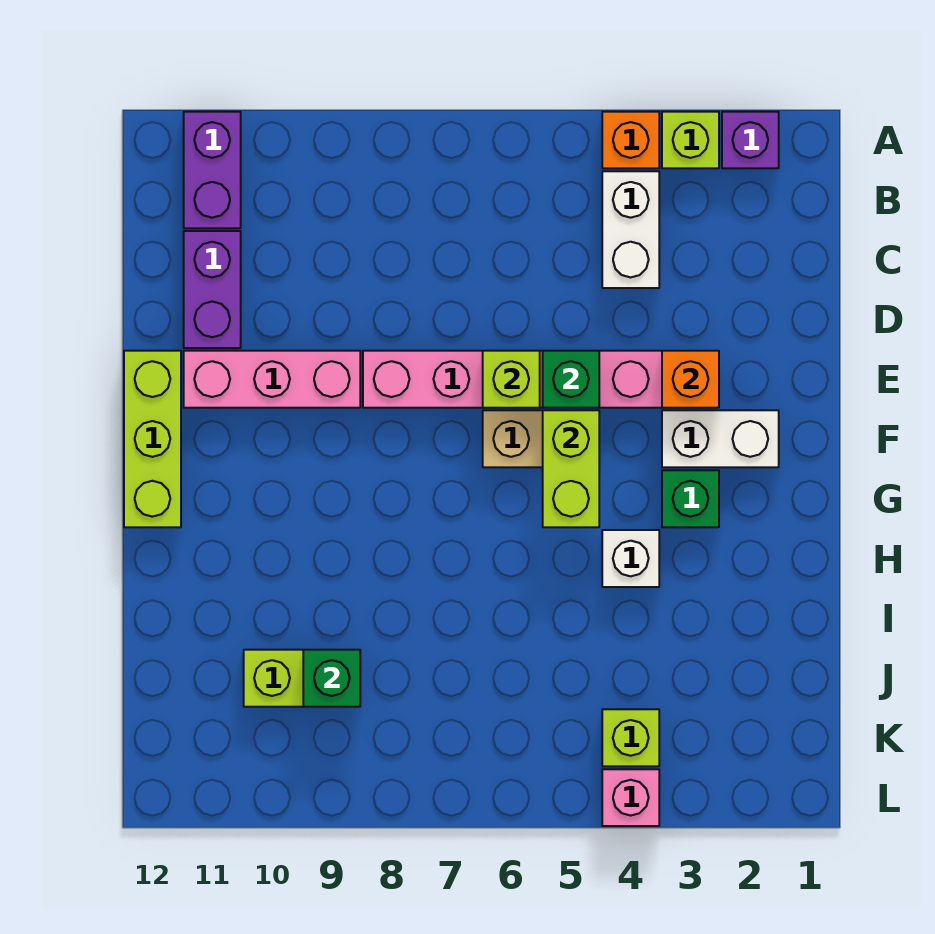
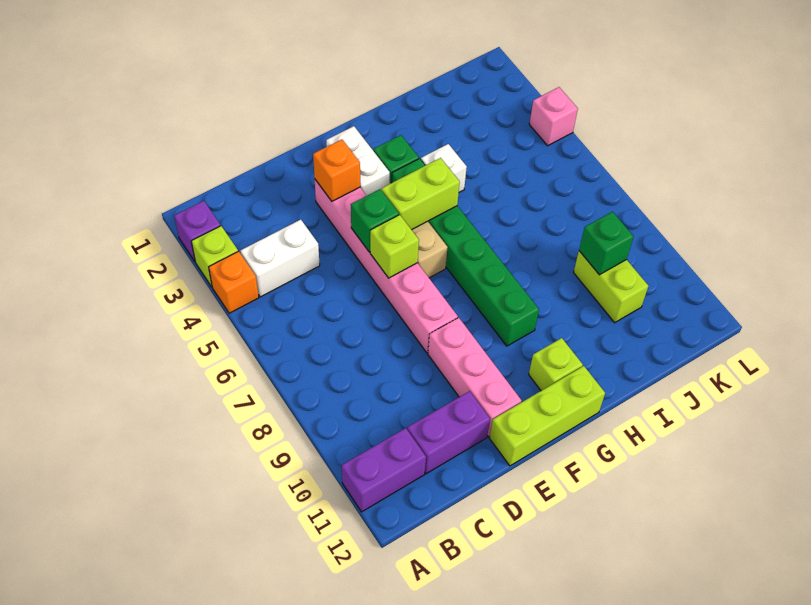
none -> green 1x6 brick [392,159,539,346]
lime 1x1 brick [602,709,659,766] -> lime 1x1 brick moved to [529,338,583,391]

